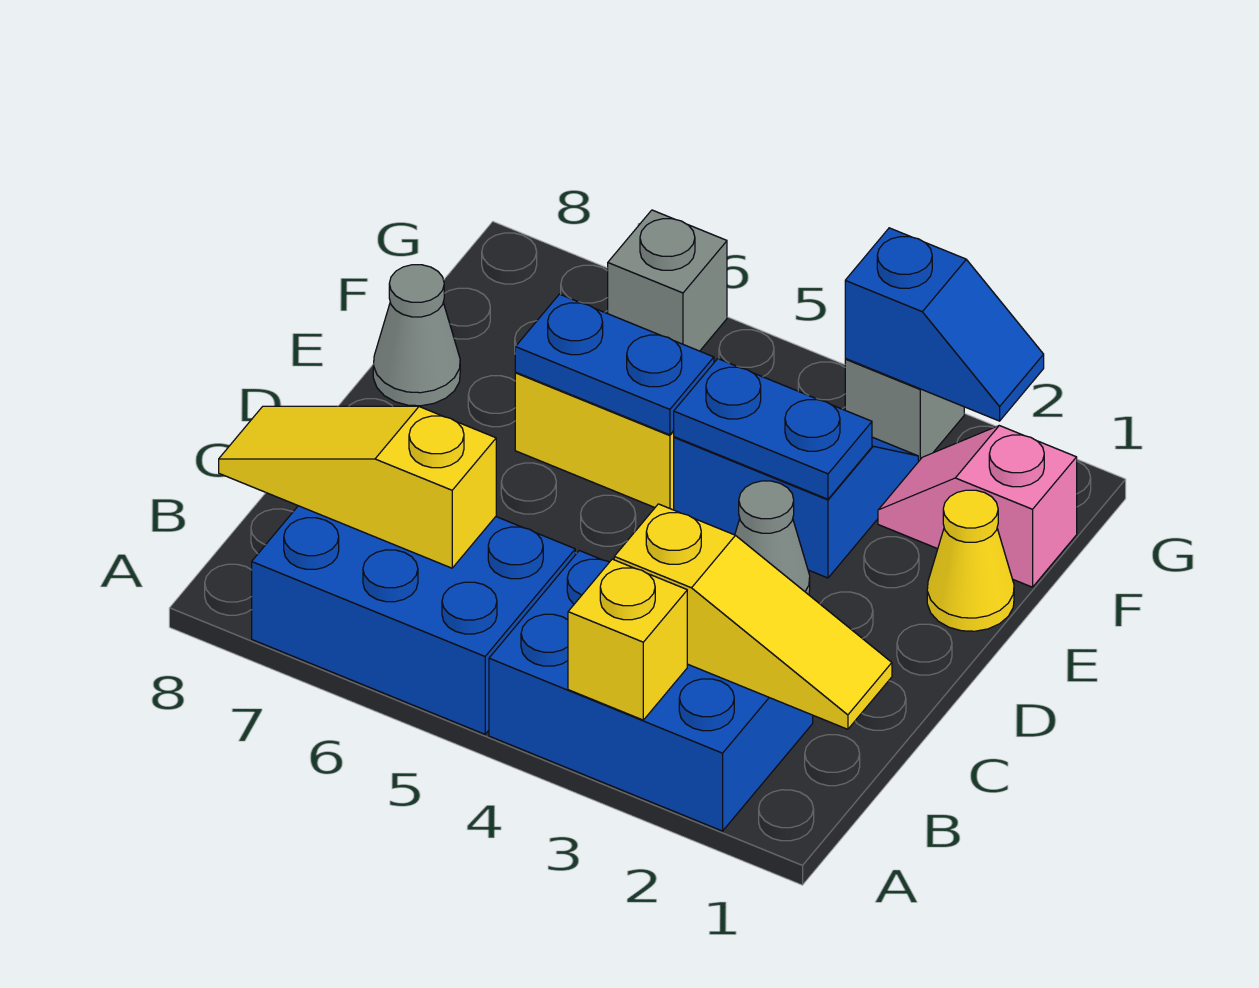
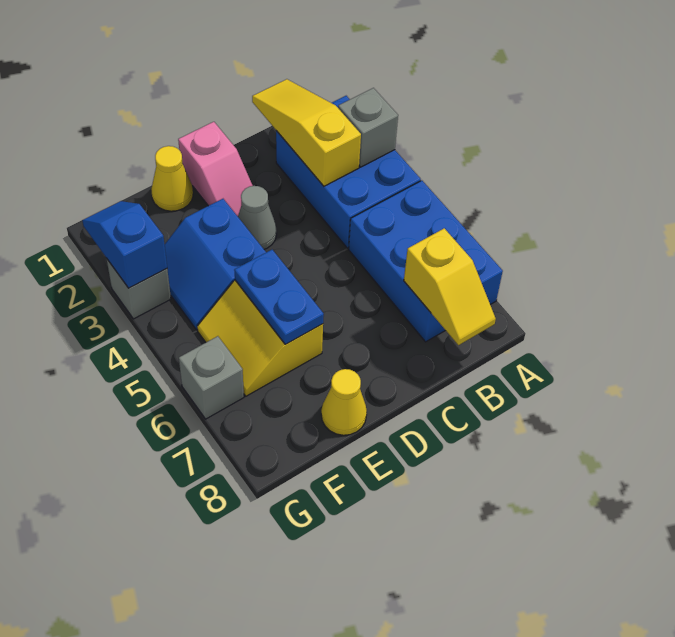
yellow 1x1 brick [568,559,687,720] -> grey 1x1 brick [338,88,398,167]
yellow 1x3 slope [219,406,496,568] -> yellow 1x2 slope [404,228,496,345]
blue 1x2 plate [674,359,872,499] -> none
grey 1x1 cone [373,265,460,406] -> yellow 1x1 cone [321,369,367,435]
pink 1x2 slope [878,426,1077,587] -> pink 1x2 slope moved to [178,122,253,216]

